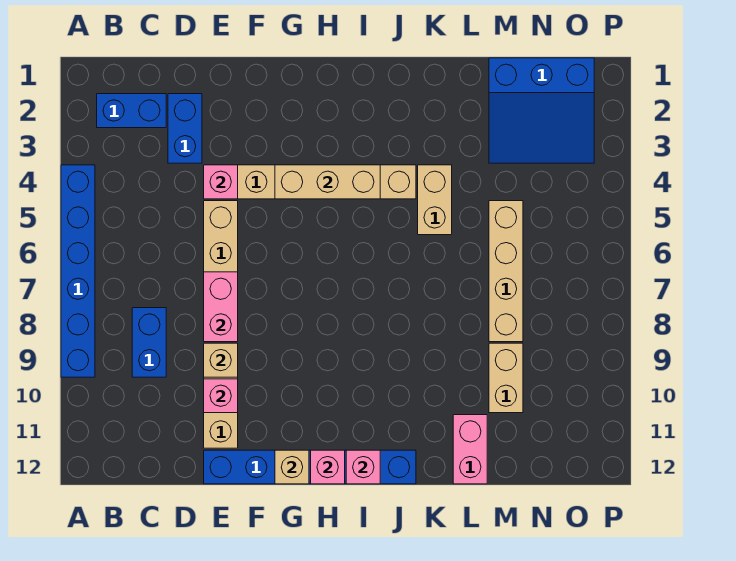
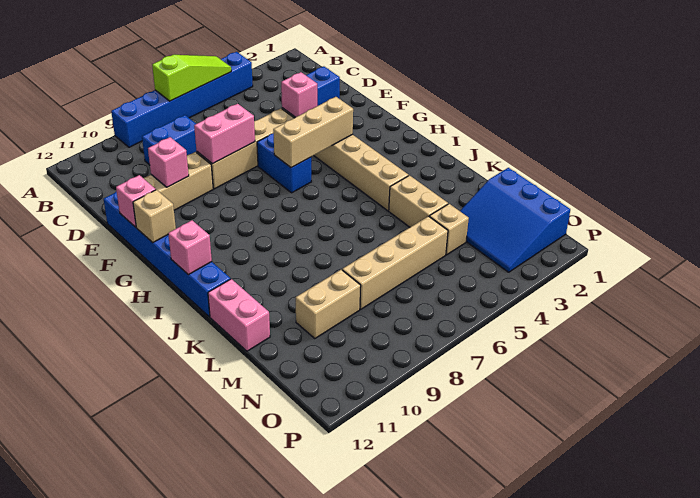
none -> lime 1x3 slope [152,55,231,101]
blue 1x2 brick [97,94,166,128] -> blue 1x2 brick moved to [257,133,311,193]
tan 1x1 brick [204,343,238,377] -> tan 1x1 brick moved to [429,204,469,255]
tan 1x3 brick [275,165,380,199] -> tan 1x3 brick turned to [273,97,353,168]
pink 1x1 brick [311,450,345,484] -> pink 1x1 brick moved to [116,175,156,227]
tan 1x2 brick [418,165,452,235] -> tan 1x2 brick turned to [389,175,448,227]
pink 1x2 brick [453,415,487,484] -> pink 1x2 brick turned to [208,279,270,351]

